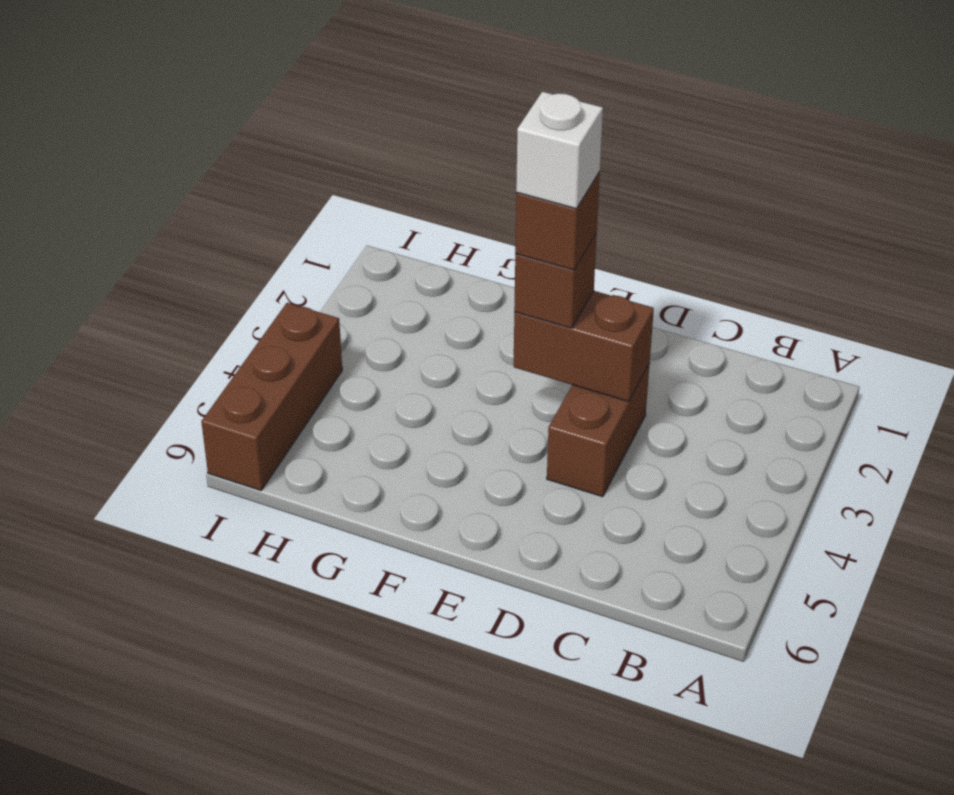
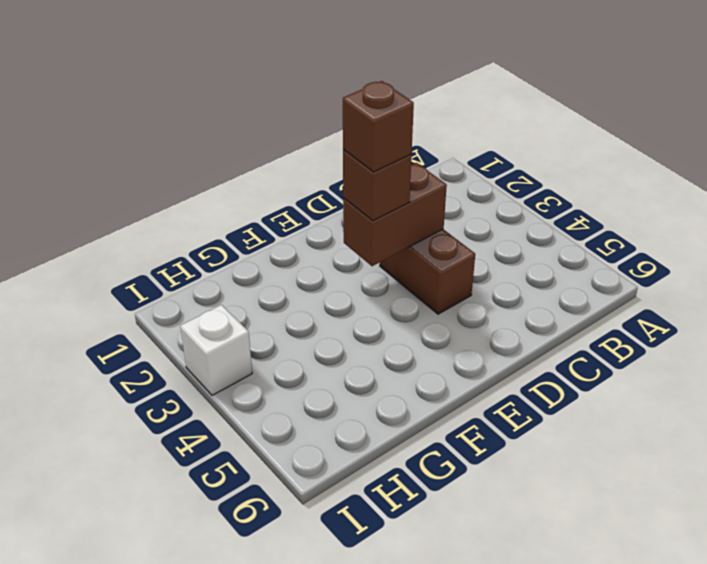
white 1x1 brick [516,92,603,209] -> white 1x1 brick moved to [180,305,252,395]
brown 1x3 brick [201,303,342,490] -> none

